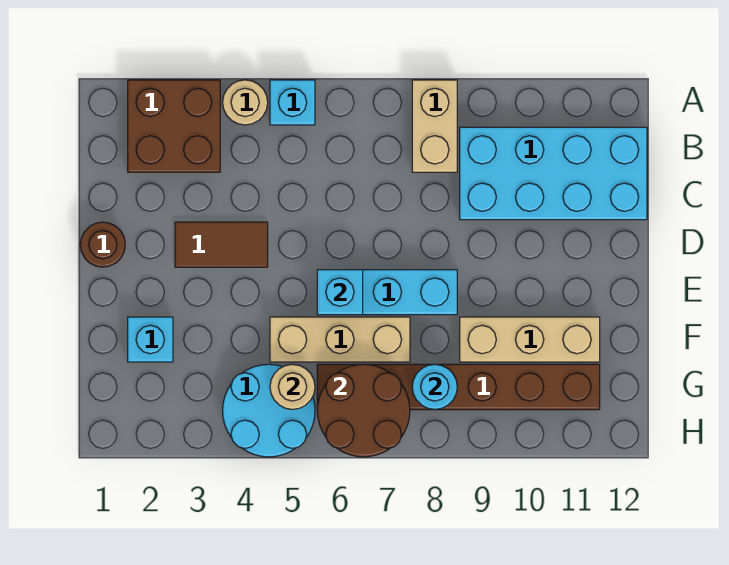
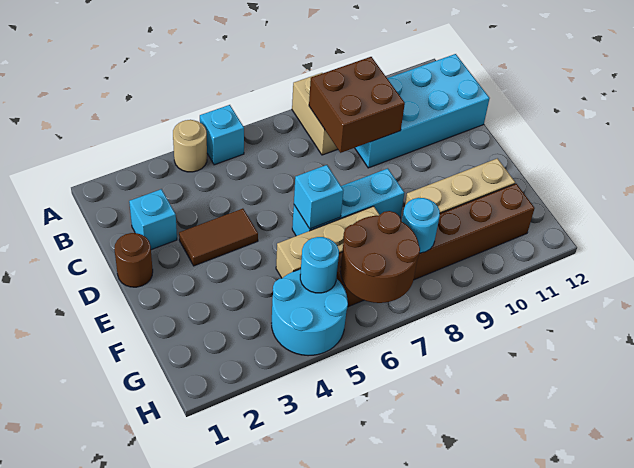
brown 2x2 brick [128,80,220,172] -> brown 2x2 brick moved to [309,57,405,153]
cyan 1x1 brick [128,317,173,362] -> cyan 1x1 brick moved to [129,189,177,250]
tan 1x1 round brick [270,364,315,409] -> cyan 1x1 round brick [300,237,339,293]

